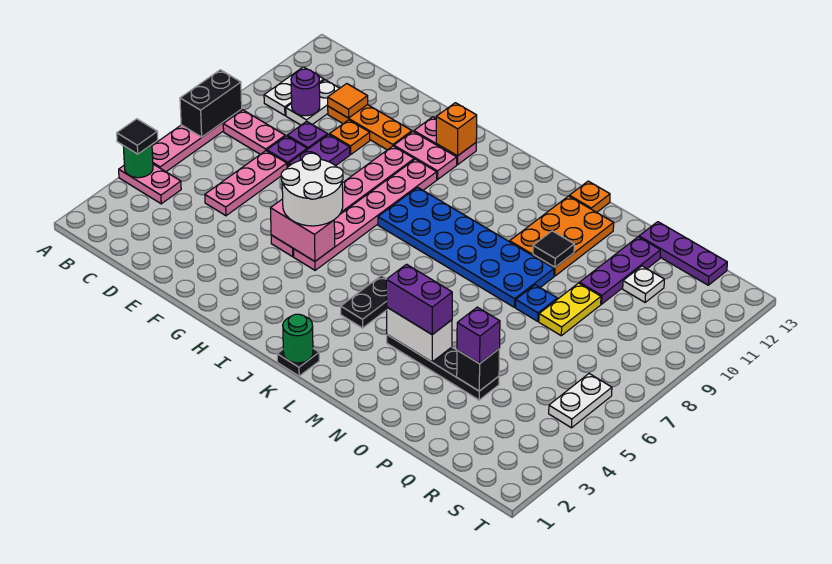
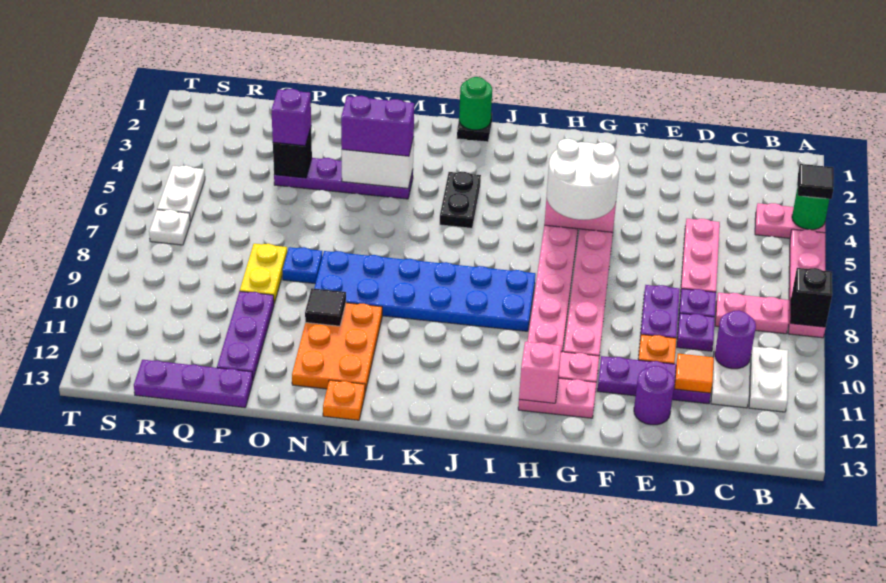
black 1x2 brick [180,70,242,137] -> black 1x1 brick [790,268,832,327]
orange 1x3 plate [328,105,412,150] -> purple 1x3 plate [597,356,711,404]
none -> purple 1x1 round brick [634,366,675,425]
orange 1x1 brick [436,103,477,156] -> pink 1x1 brick [519,342,561,403]
black 1x4 plate [387,335,499,400] -> purple 1x4 plate [274,158,413,199]
white 1x1 plate [623,266,664,302] -> white 1x1 plate moved to [149,210,190,245]

